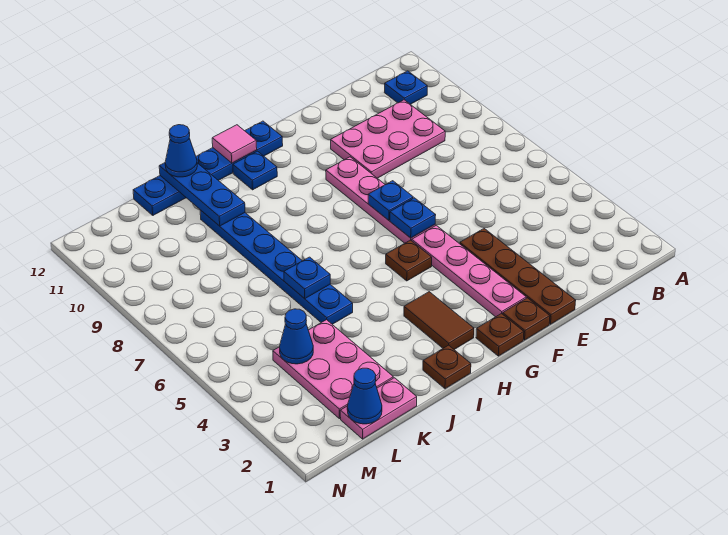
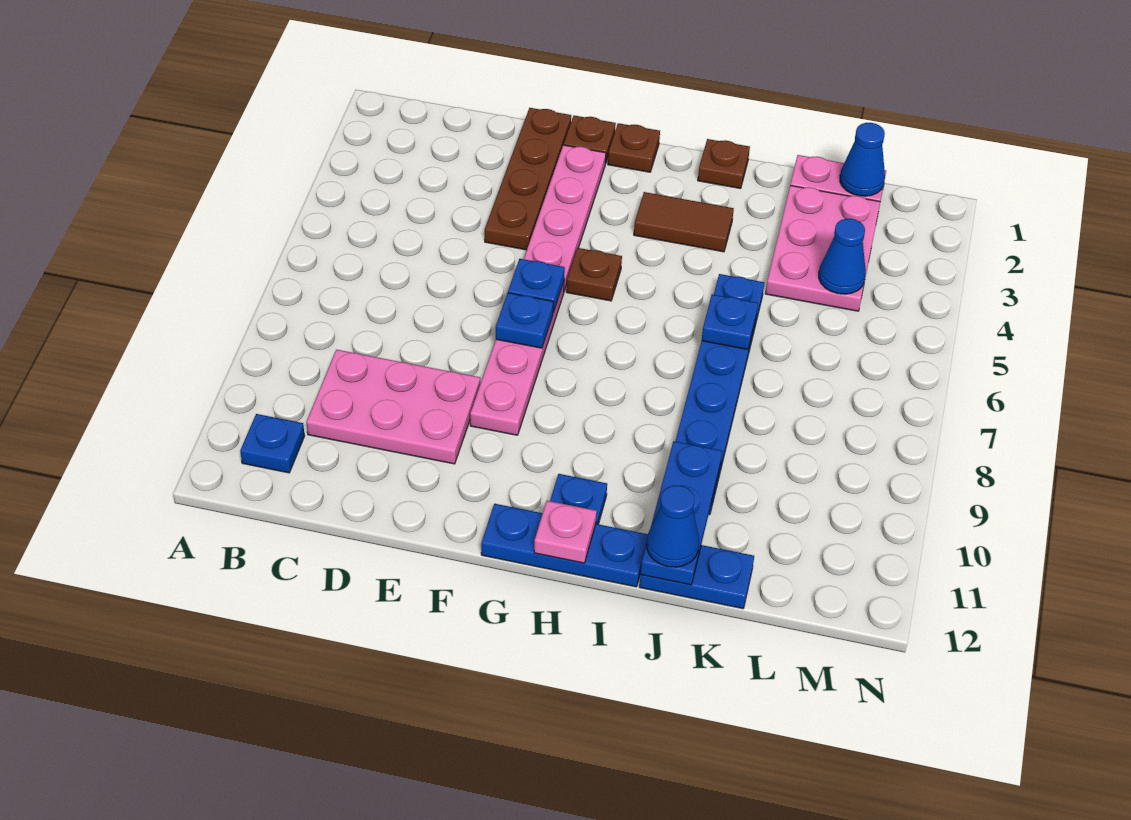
brown 1x2 tile [404,292,474,350] -> brown 1x2 tile turned to [634,192,734,252]
pink 1x1 tile [212,125,257,163] -> pink 1x1 plate [534,501,597,563]

